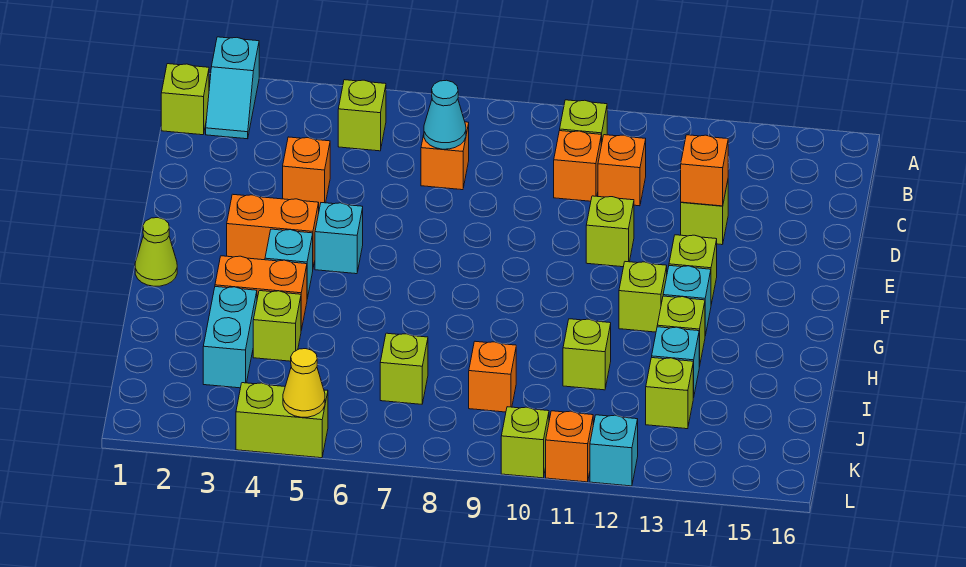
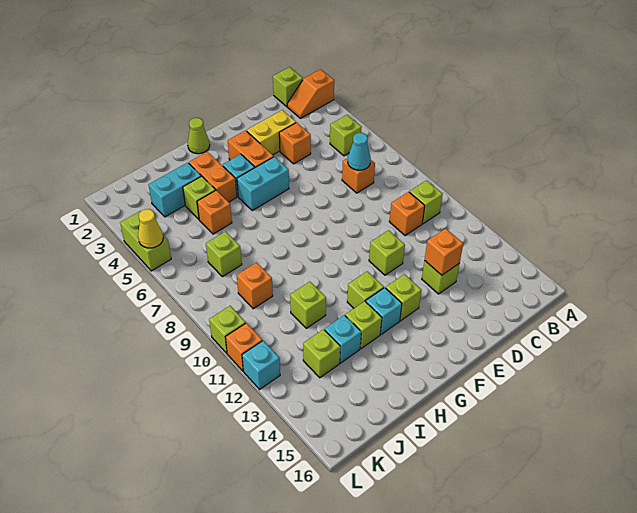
cyan 1x2 slope [206,37,259,139] -> orange 1x2 slope [287,69,334,118]
orange 1x1 brick [598,135,646,206] -> orange 1x1 brick moved to [197,190,232,234]
none -> yellow 1x2 brick [247,110,296,155]
cyan 1x1 brick [315,203,363,274] -> cyan 1x2 brick [237,157,289,210]

